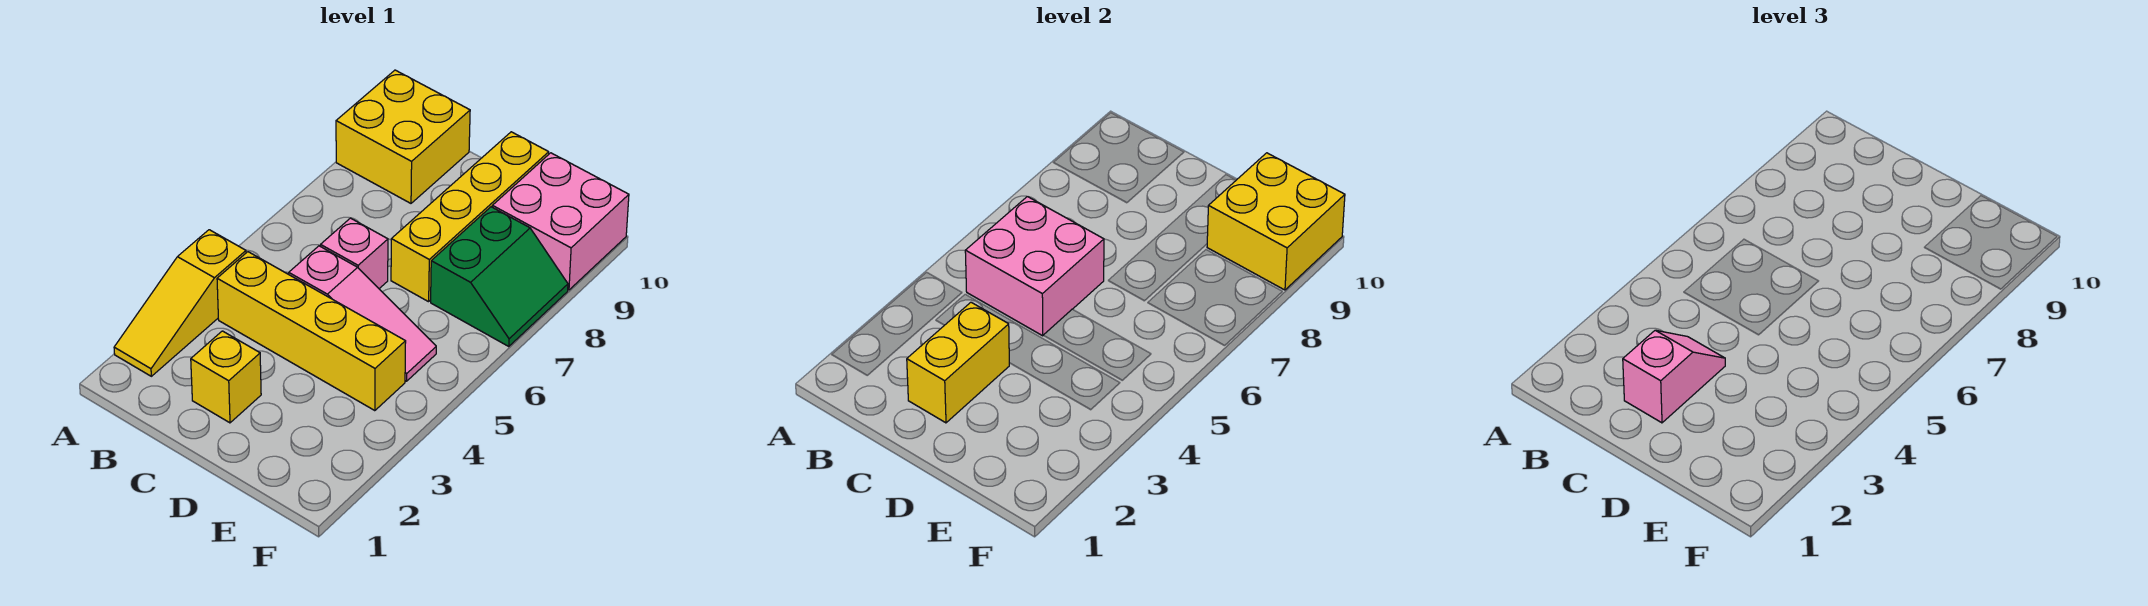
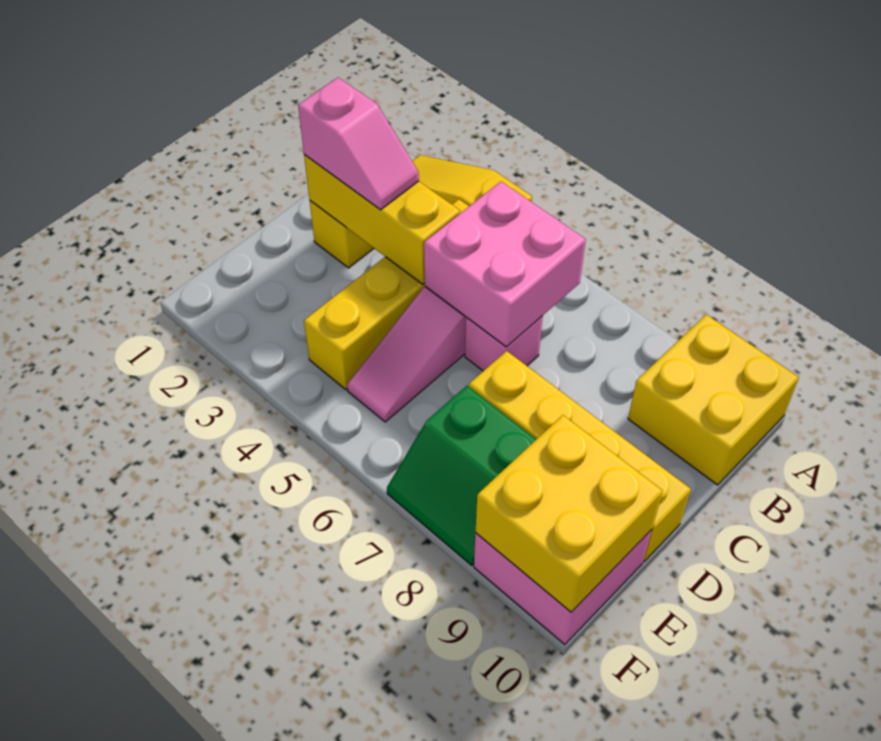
yellow 1x2 brick [907,302,1009,423] -> yellow 1x3 brick [304,154,460,284]

